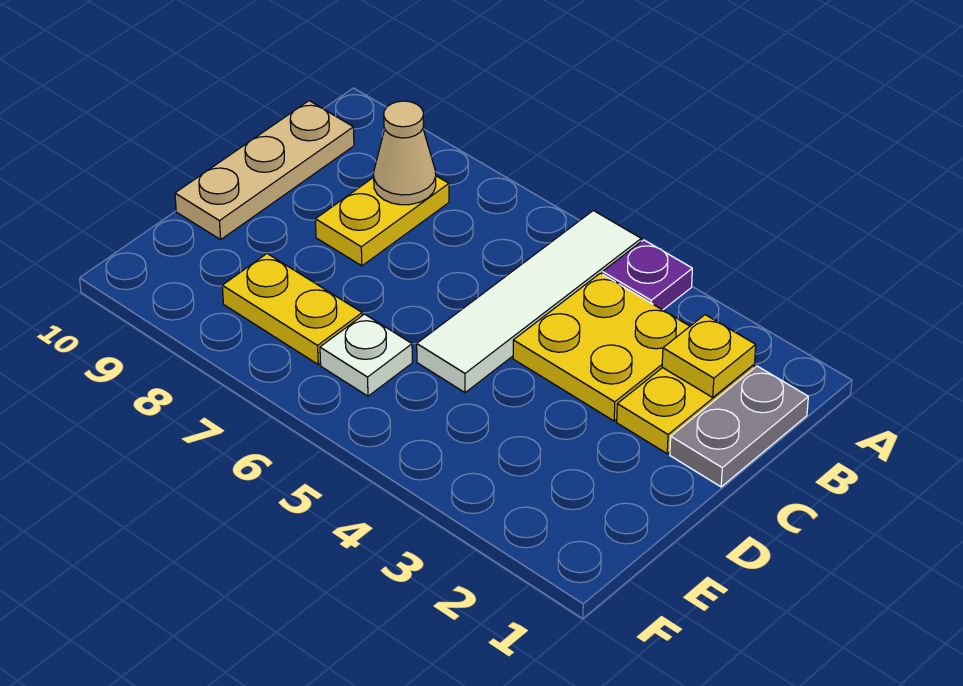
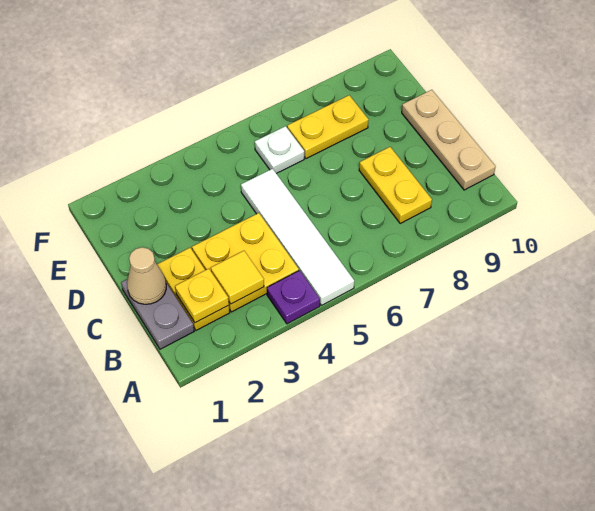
none -> yellow 1x1 tile [211,251,264,304]
tan 1x1 cone [374,101,436,205] -> tan 1x1 cone moved to [127,247,166,304]

